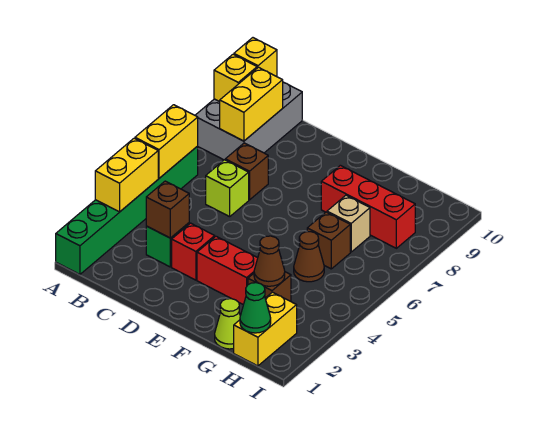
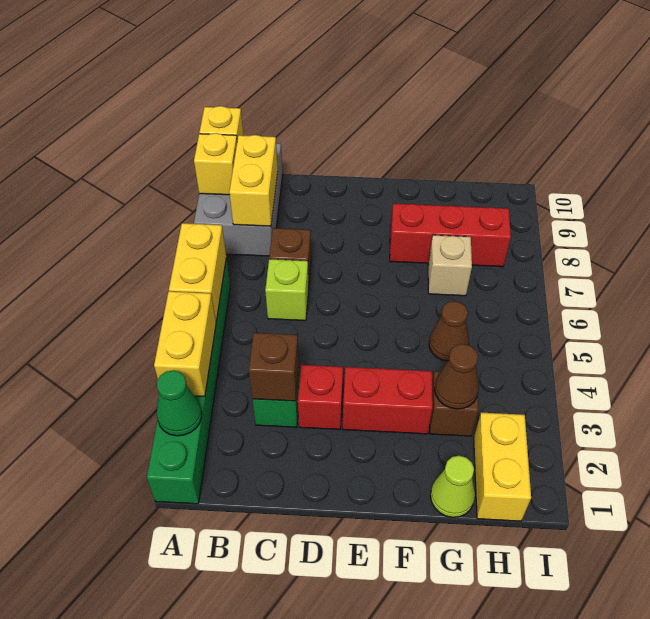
brown 1x1 brick [307,212,350,269] -> none
green 1x1 cone [240,283,271,333] -> green 1x1 cone moved to [157,370,202,436]

